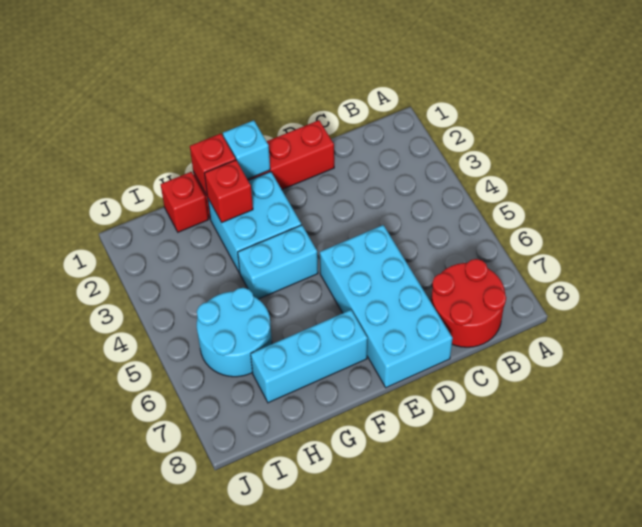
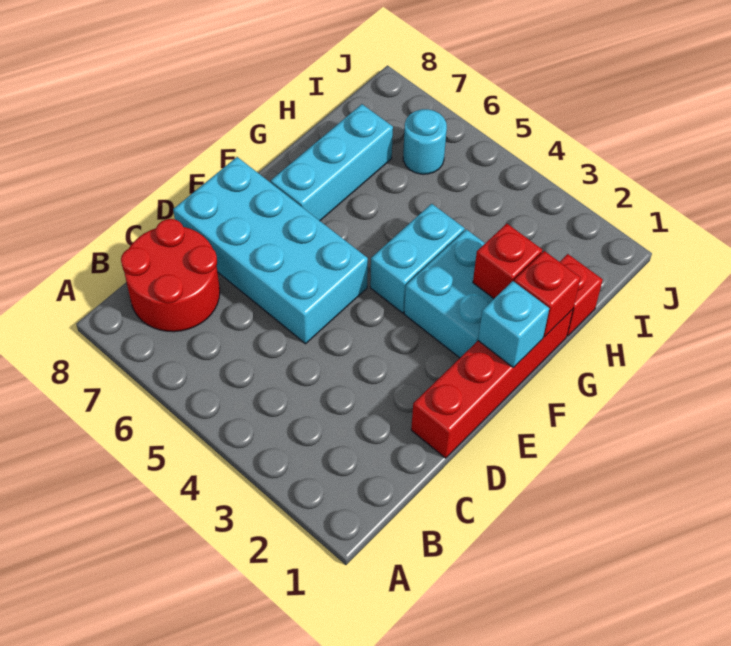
cyan 2x2 round brick [197,288,272,377] -> cyan 1x1 round brick [403,109,447,174]

